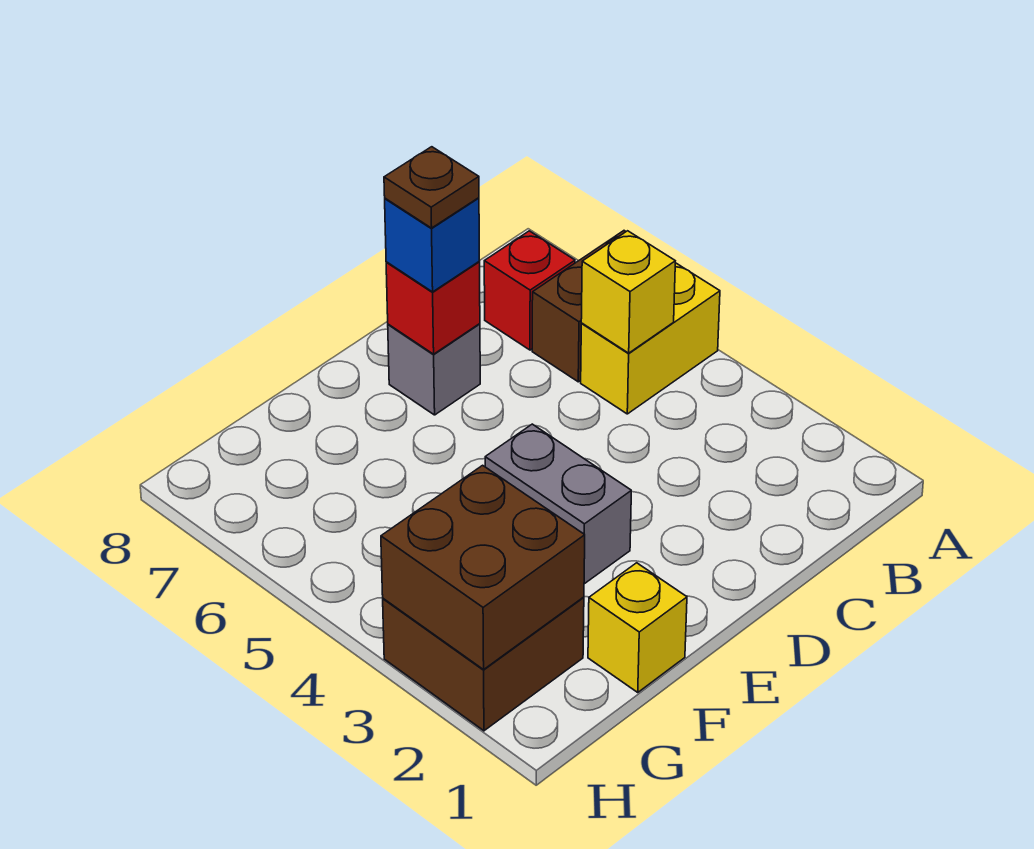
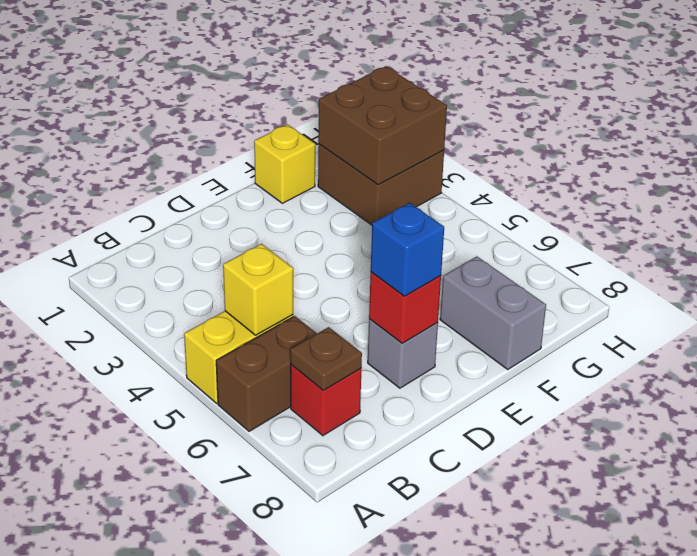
brown 1x1 plate [384,147,479,228] -> brown 1x1 plate moved to [290,327,362,390]
grey 1x2 brick [485,424,631,584] -> grey 1x2 brick moved to [440,256,546,370]

